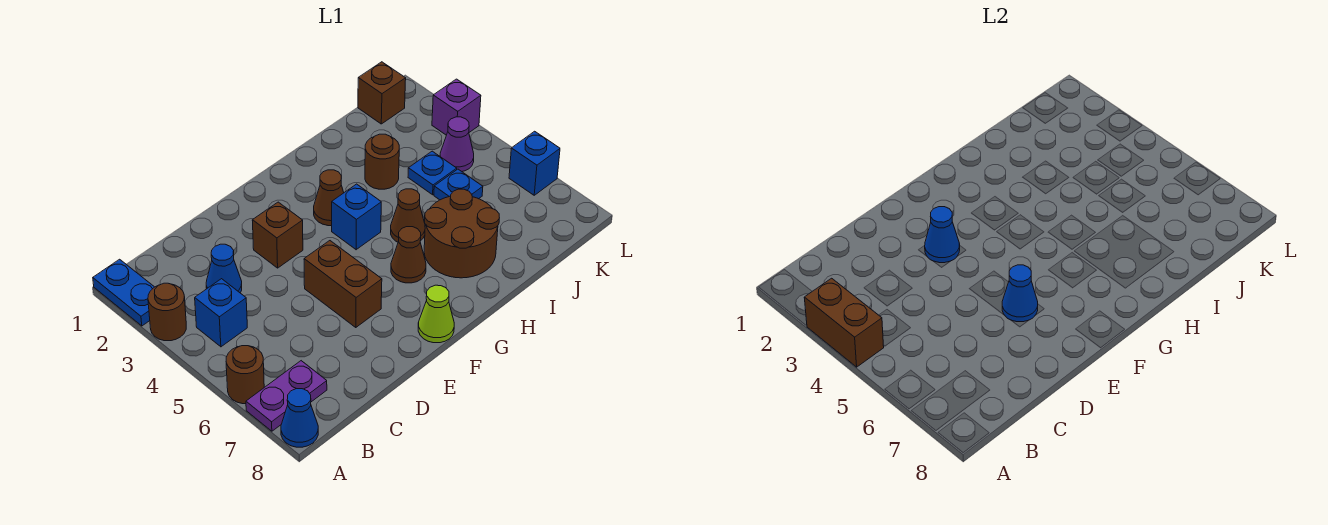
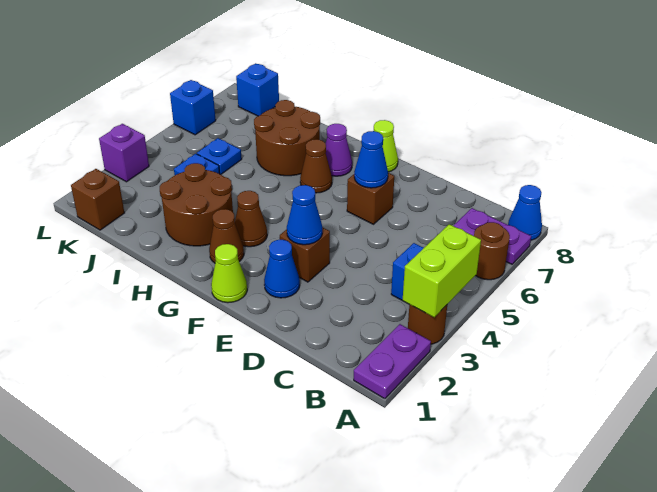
blue 1x2 plate [93,259,154,326] -> purple 1x2 plate [354,324,431,399]
brown 1x2 brick [804,278,884,367] -> lime 1x2 brick [403,224,481,317]
blue 1x1 cone [206,244,242,293] -> blue 1x1 cone moved to [264,240,300,298]
brown 1x2 brick [304,241,382,328] -> brown 1x1 brick [347,173,394,224]
none -> lime 1x1 cone [211,244,247,303]
blue 1x1 brick [332,184,381,250] -> blue 1x1 brick moved to [236,63,279,116]
brown 1x1 cone [391,189,425,242] -> brown 1x1 cone moved to [209,209,244,263]
brown 1x1 round brick [365,134,399,189] -> brown 2x2 round brick [160,163,233,246]
purple 1x1 cone [440,117,474,171] -> purple 1x1 cone moved to [326,124,352,176]

